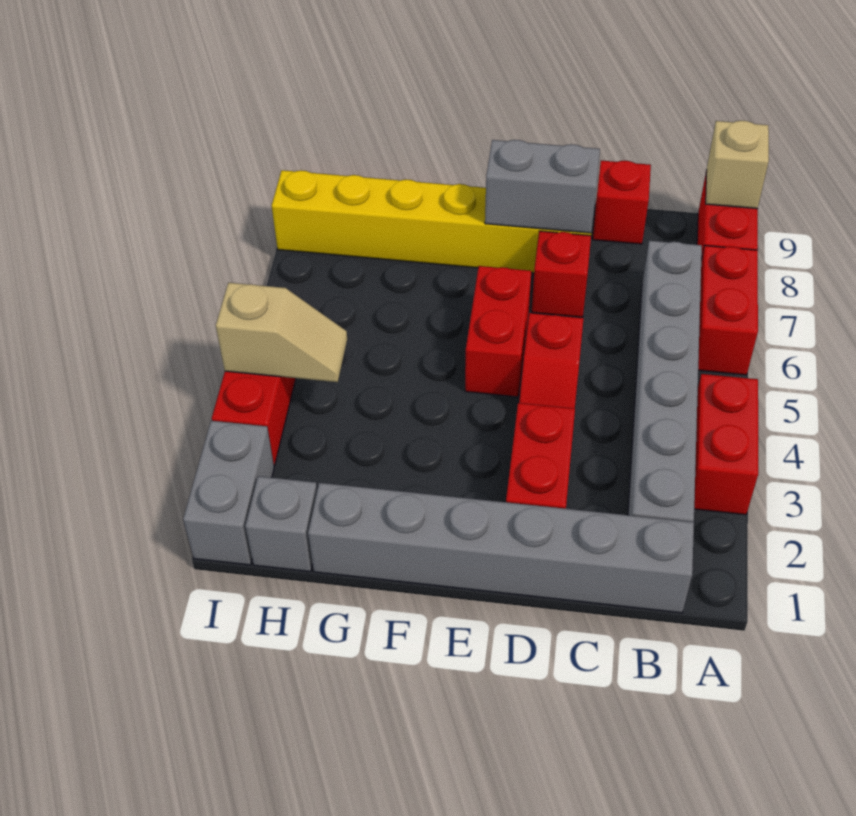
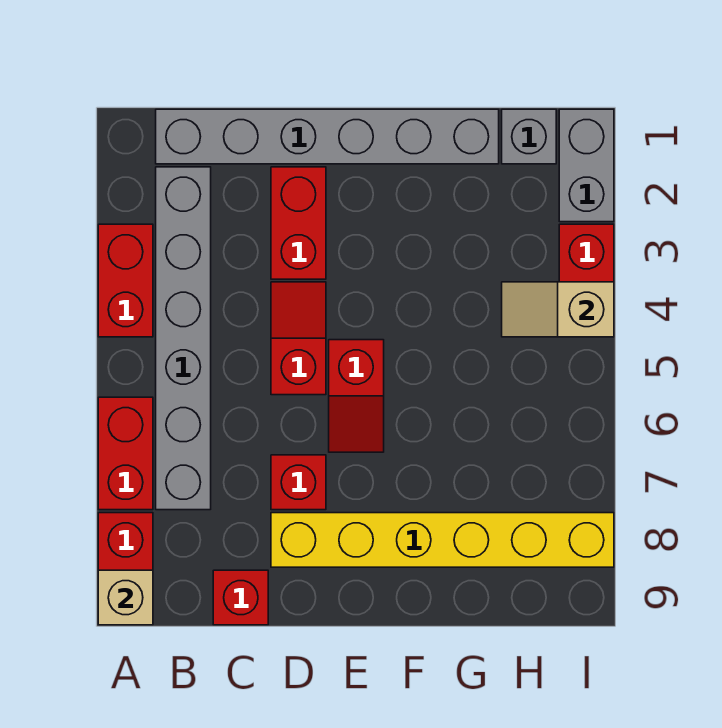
grey 1x2 brick [485,140,600,233] -> none
red 1x2 brick [465,266,531,397] -> red 1x2 slope [329,340,384,452]

